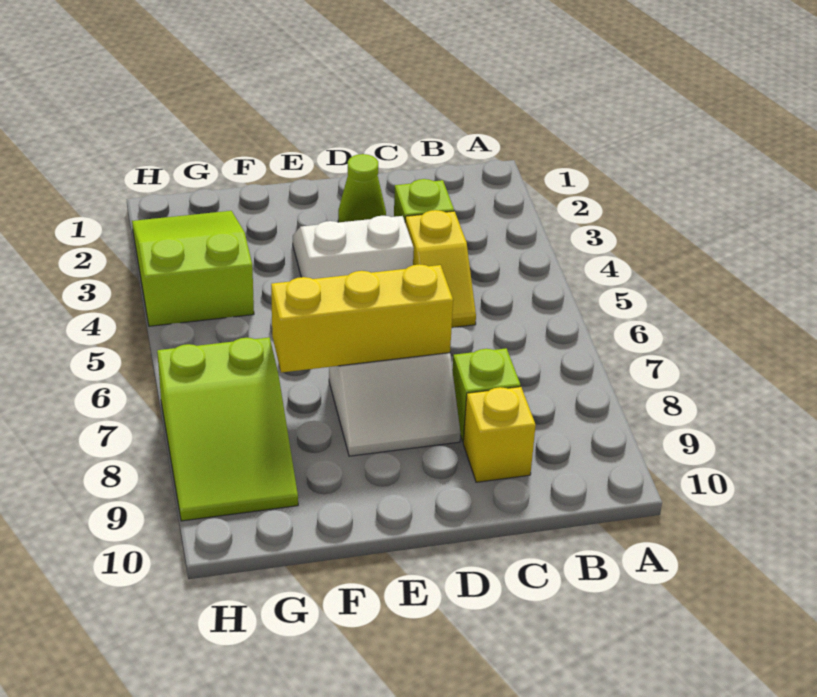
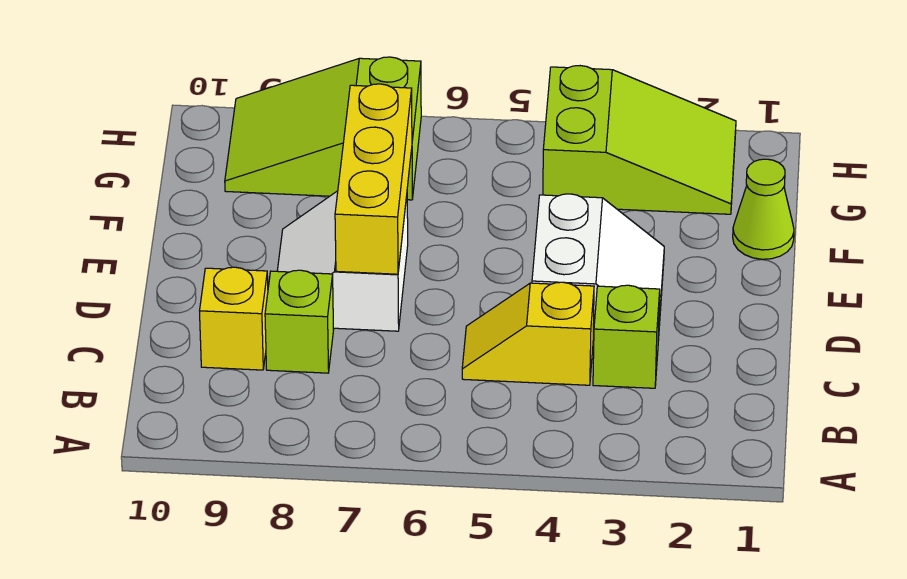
lime 1x1 cone [338,154,386,222] -> lime 1x1 cone moved to [733,159,794,259]

